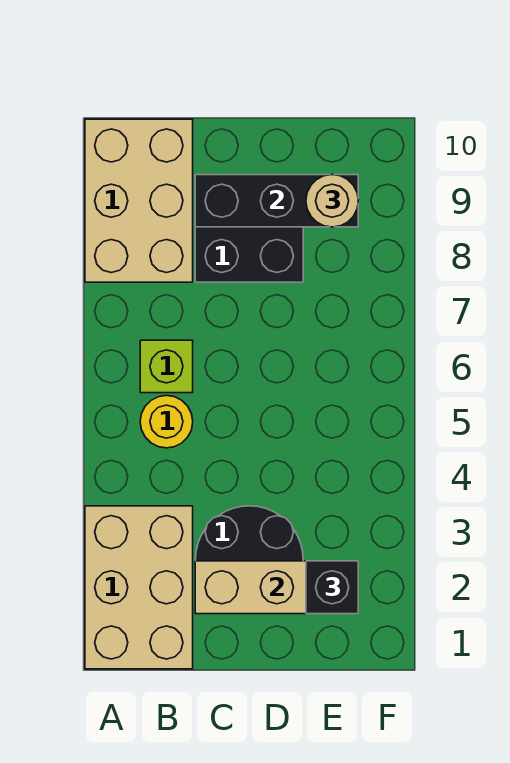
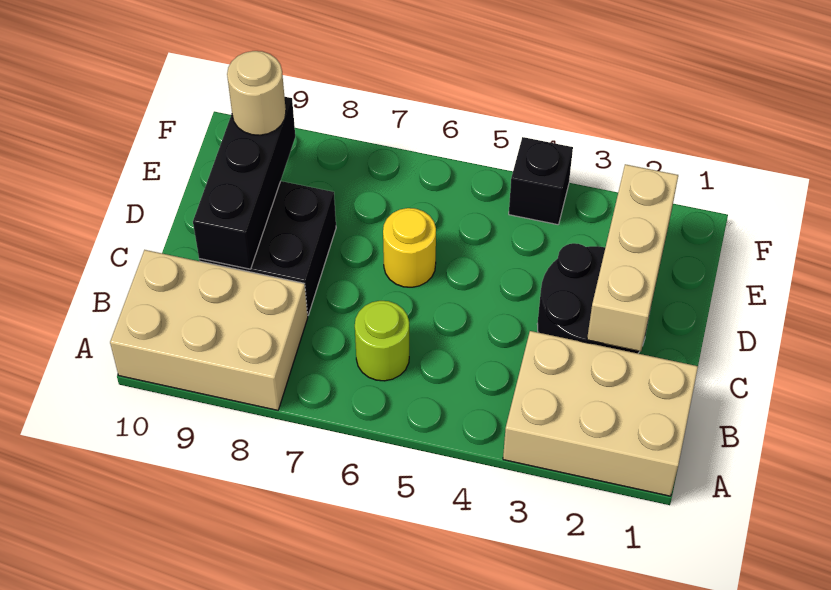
yellow 1x1 round brick [140,395,193,448] -> yellow 1x1 round brick moved to [383,208,436,287]
lime 1x1 brick [140,340,193,393] -> lime 1x1 round brick [355,301,409,381]
black 1x1 brick [306,561,358,614] -> black 1x1 brick moved to [509,137,573,225]

